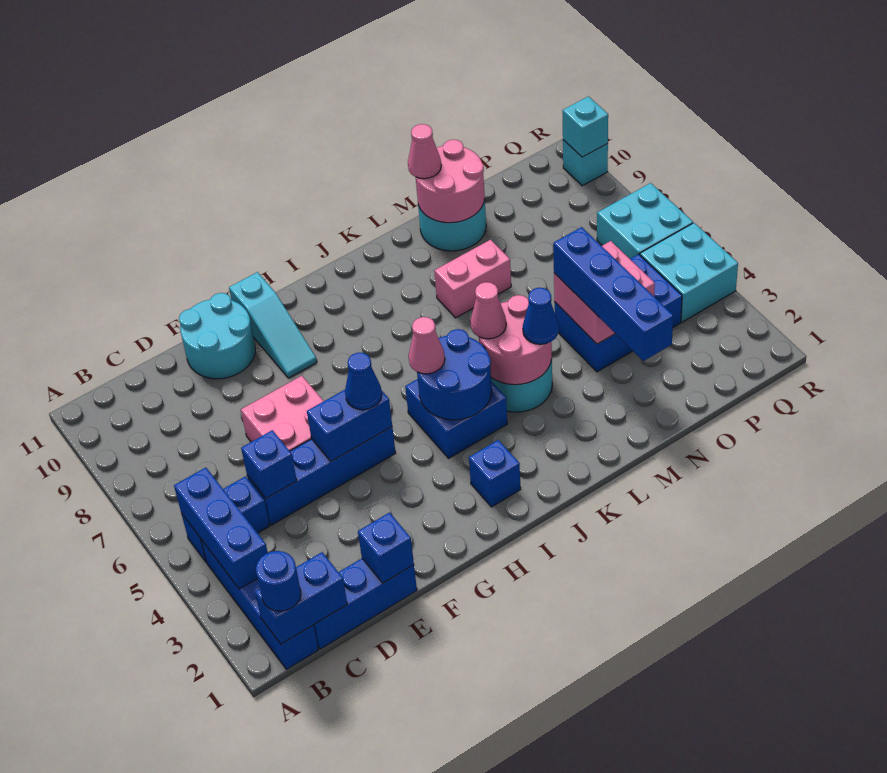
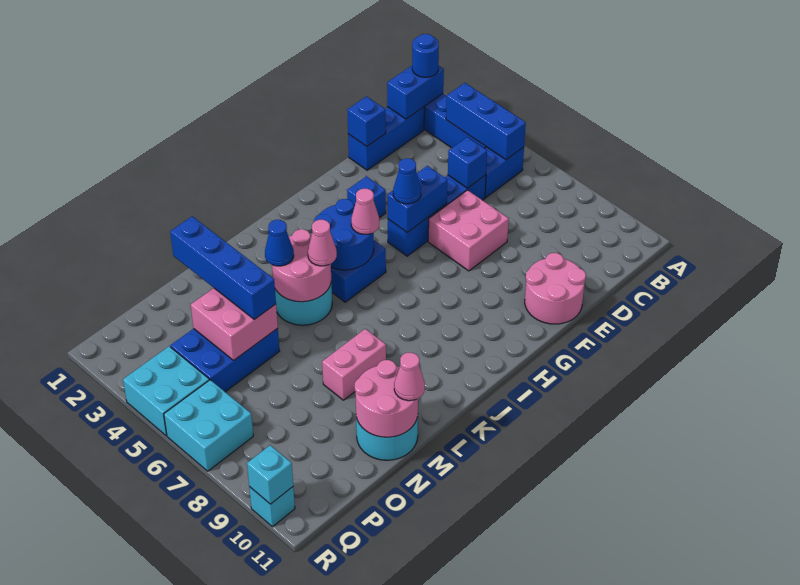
cyan 2x2 round brick [179,293,255,379] -> pink 2x2 round brick [525,253,586,324]
cyan 1x3 slope [229,272,317,378] -> none
blue 1x1 brick [469,440,521,507] -> blue 1x1 brick moved to [347,176,386,218]

